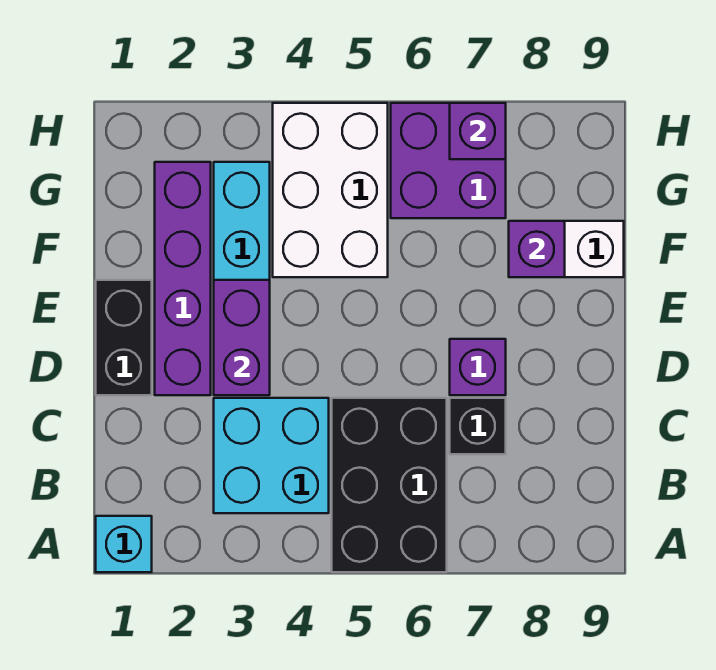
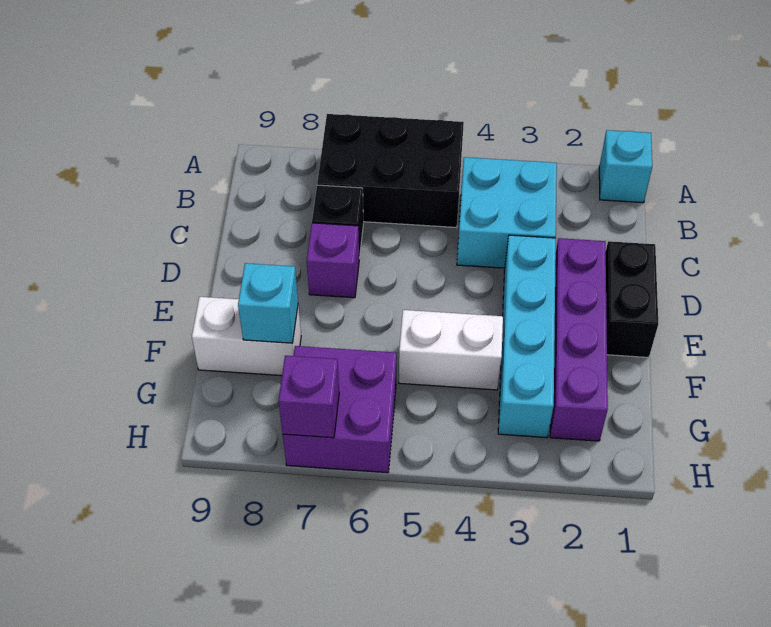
black 2x3 brick [332,398,447,572] -> black 2x3 brick turned to [317,114,464,228]
purple 1x2 brick [214,280,270,395] -> none
white 2x3 brick [273,103,388,277] -> white 1x2 brick [399,310,503,390]
purple 1x1 brick [509,221,565,277] -> cyan 1x1 brick [238,263,298,343]

